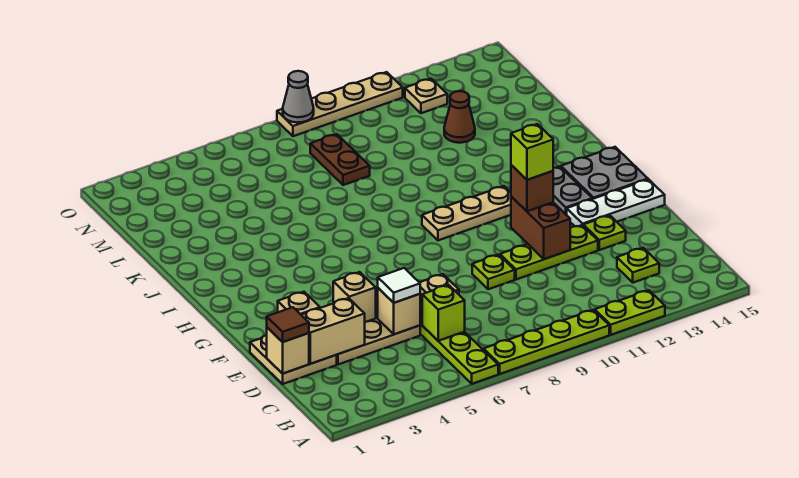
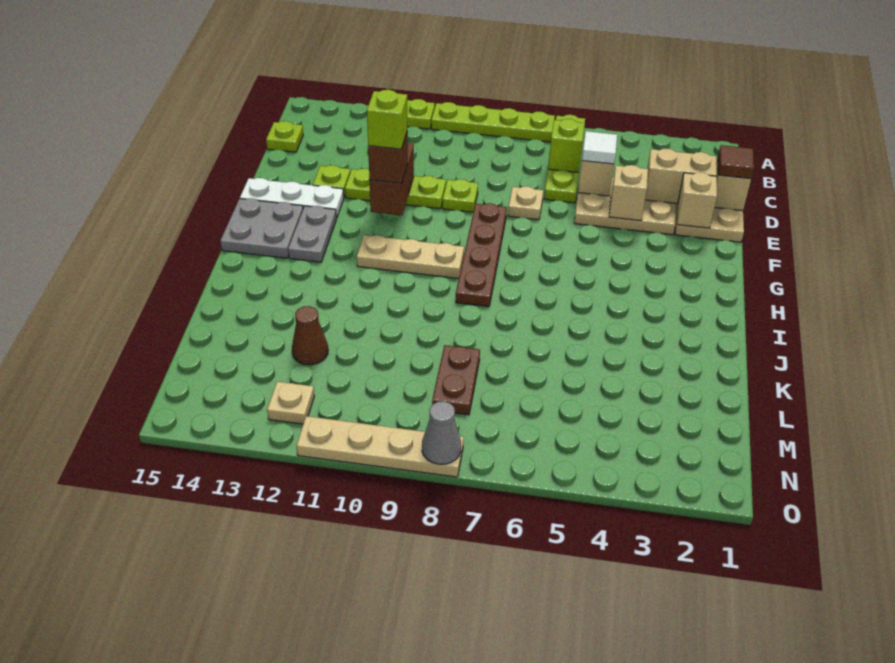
lime 1x1 plate [617,248,659,283] -> lime 1x1 plate moved to [266,121,303,152]
none -> brown 1x4 plate [456,203,507,307]

